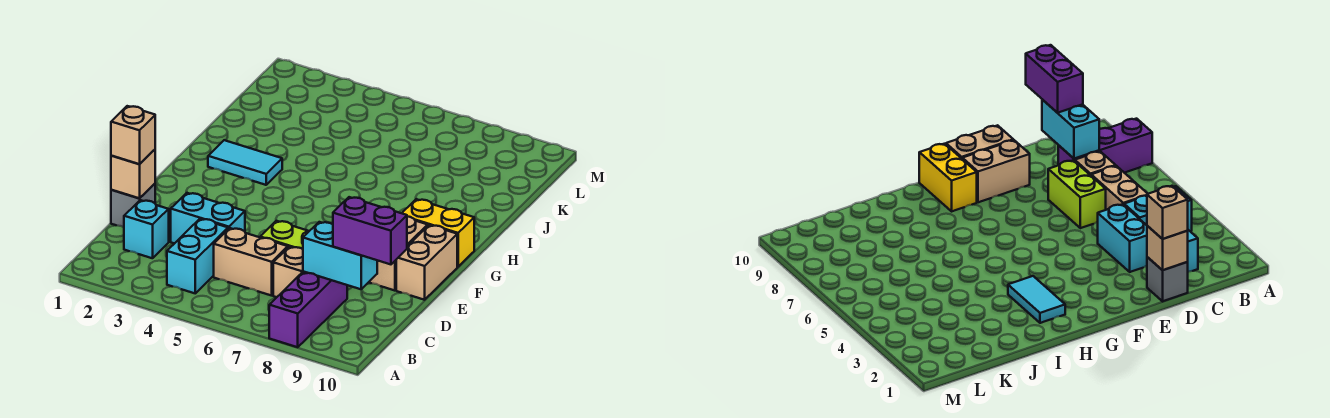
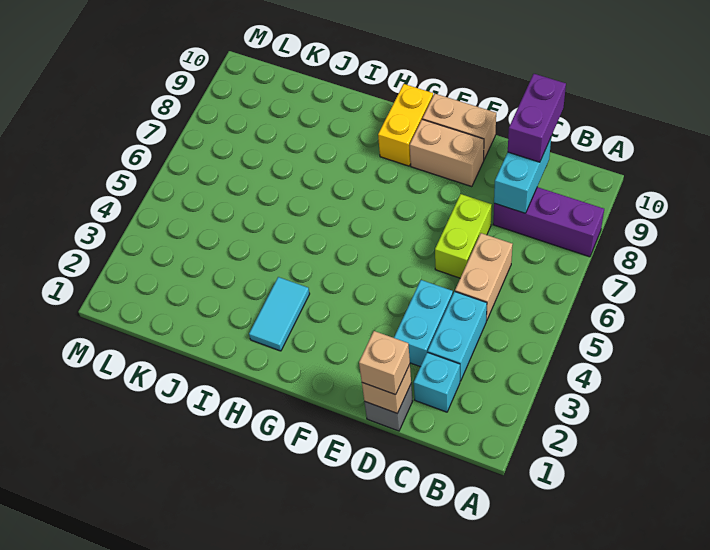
cyan 1x2 brick [167,219,228,293] -> cyan 1x2 brick turned to [428,291,487,381]
tan 1x1 brick [273,247,303,297] -> none

